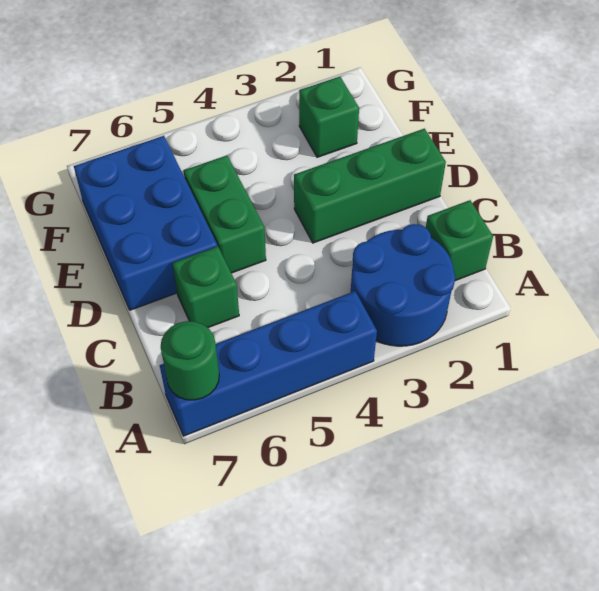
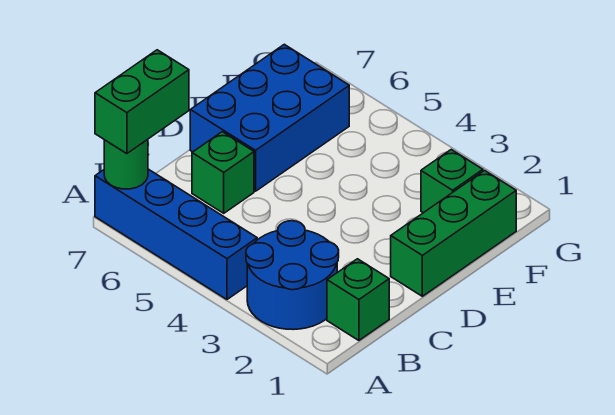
green 1x3 brick [294,129,446,243] -> green 1x3 brick turned to [391,171,516,296]
green 1x2 brick [184,155,266,273] -> green 1x2 brick moved to [95,50,189,154]

